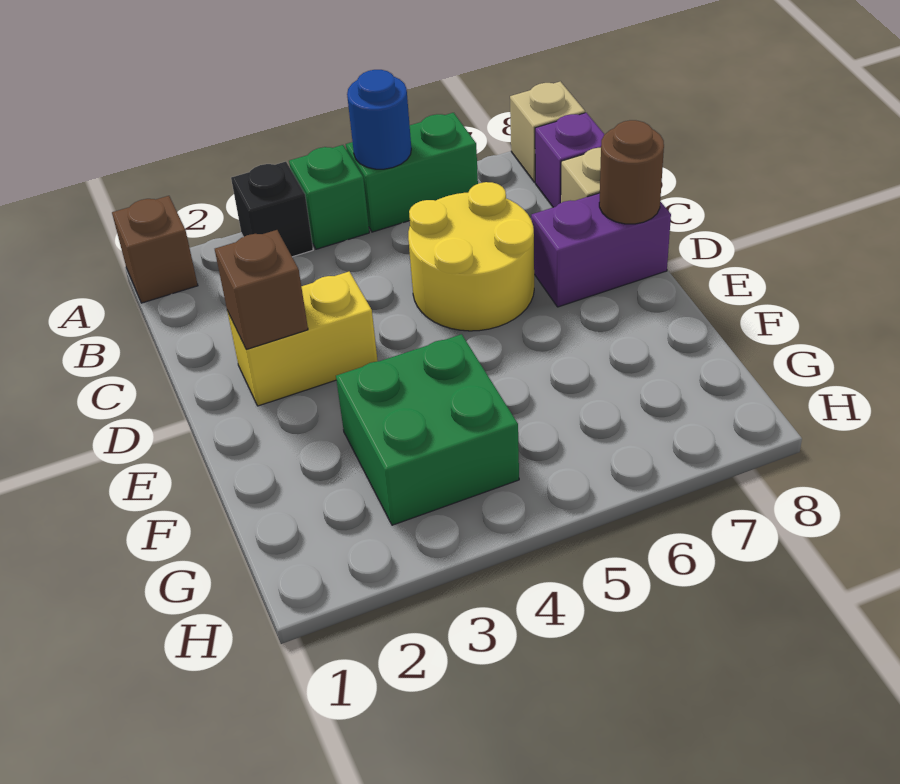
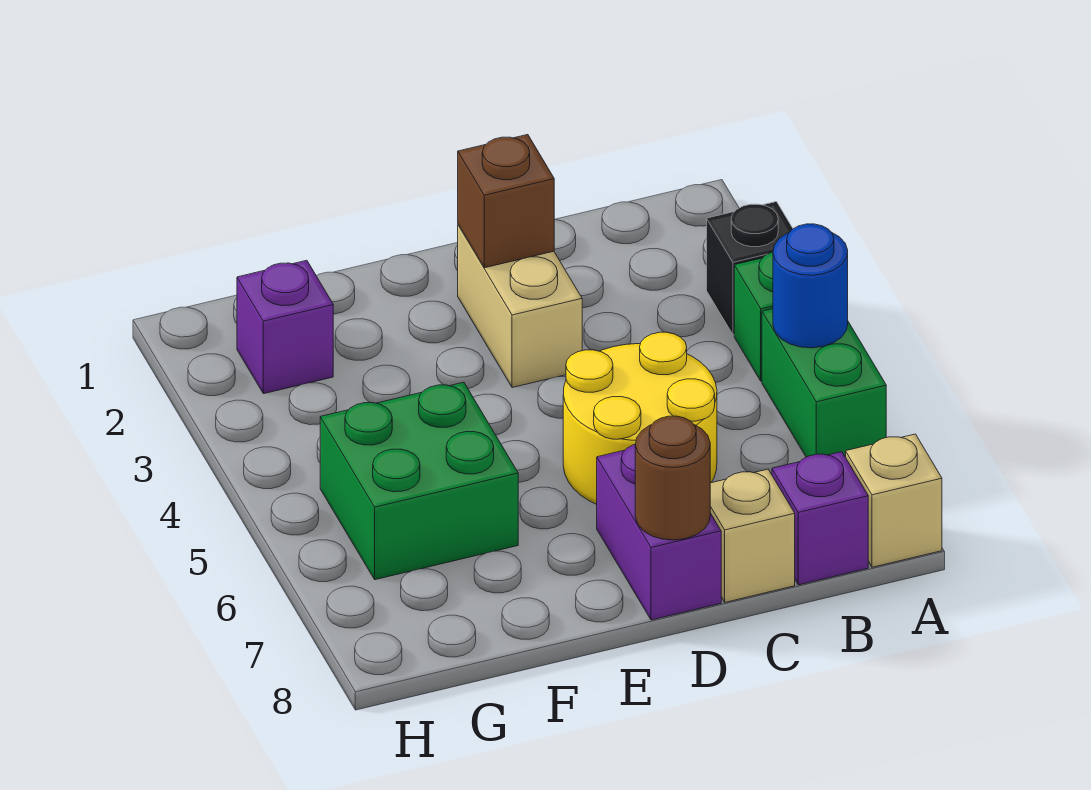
brown 1x1 brick [112,196,198,303] -> none
yellow 1x2 brick [227,272,378,406] -> tan 1x2 brick [458,225,582,388]
green 2x2 brick [336,334,519,525] -> green 2x2 brick moved to [320,382,518,580]
none -> purple 1x1 brick [237,260,333,394]

